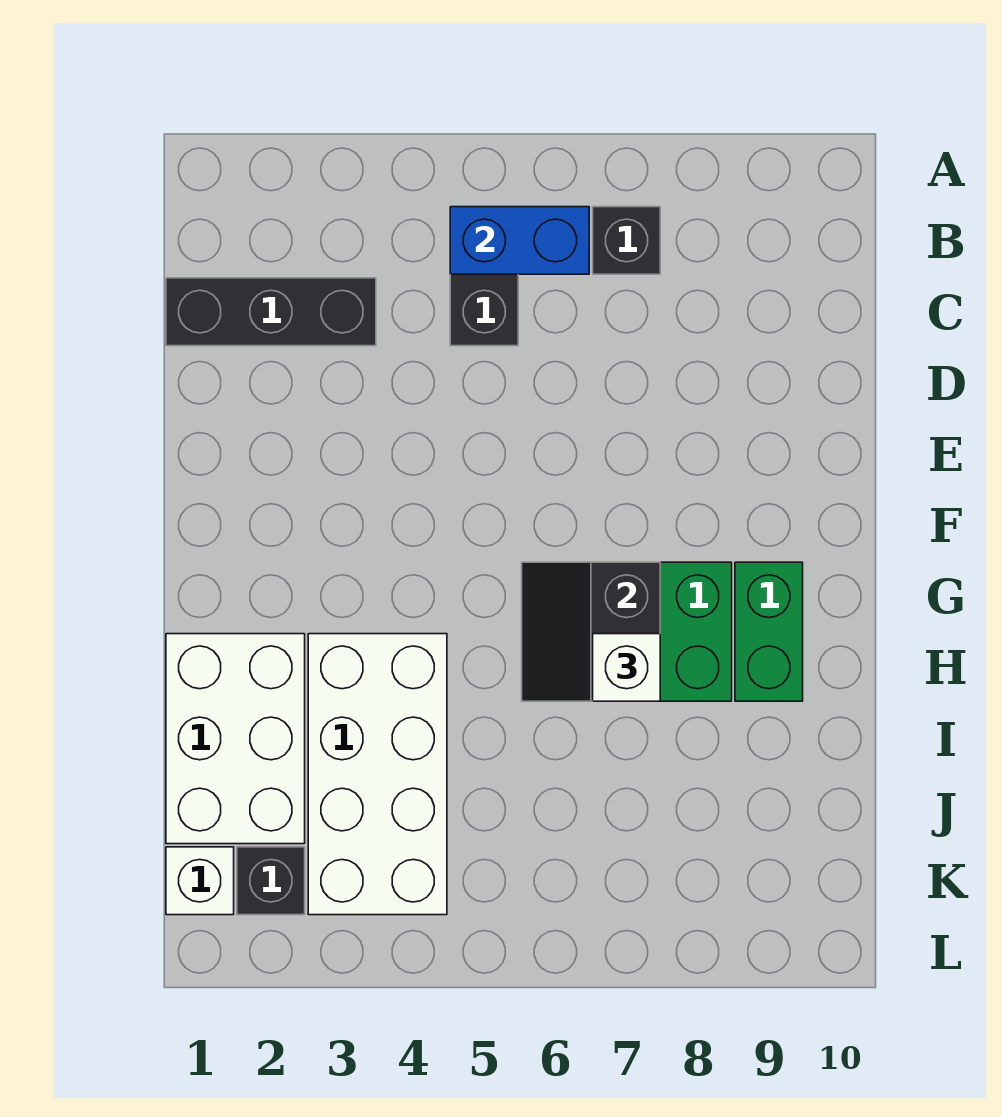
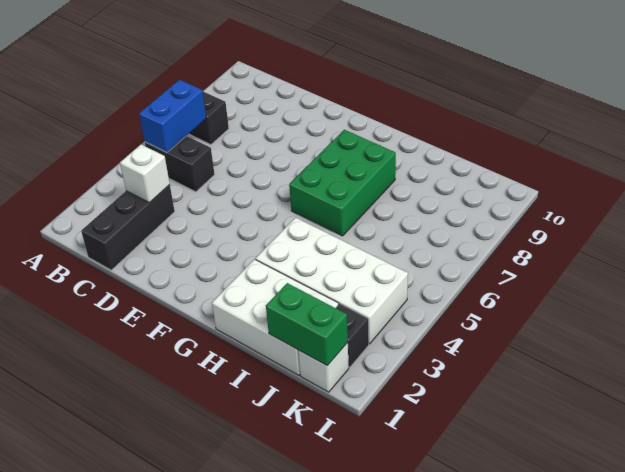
black 2x2 slope [522,562,660,701] -> none
green 1x2 brick [735,562,803,701] -> green 1x2 brick moved to [266,283,348,366]
white 1x1 brick [593,634,660,701] -> white 1x1 brick moved to [120,145,170,203]

